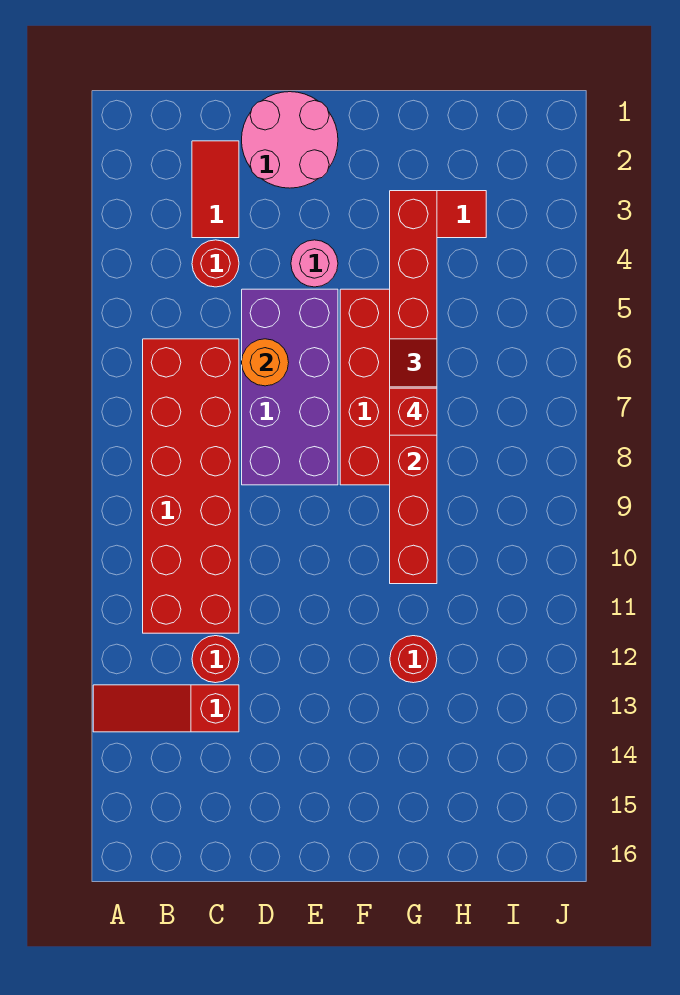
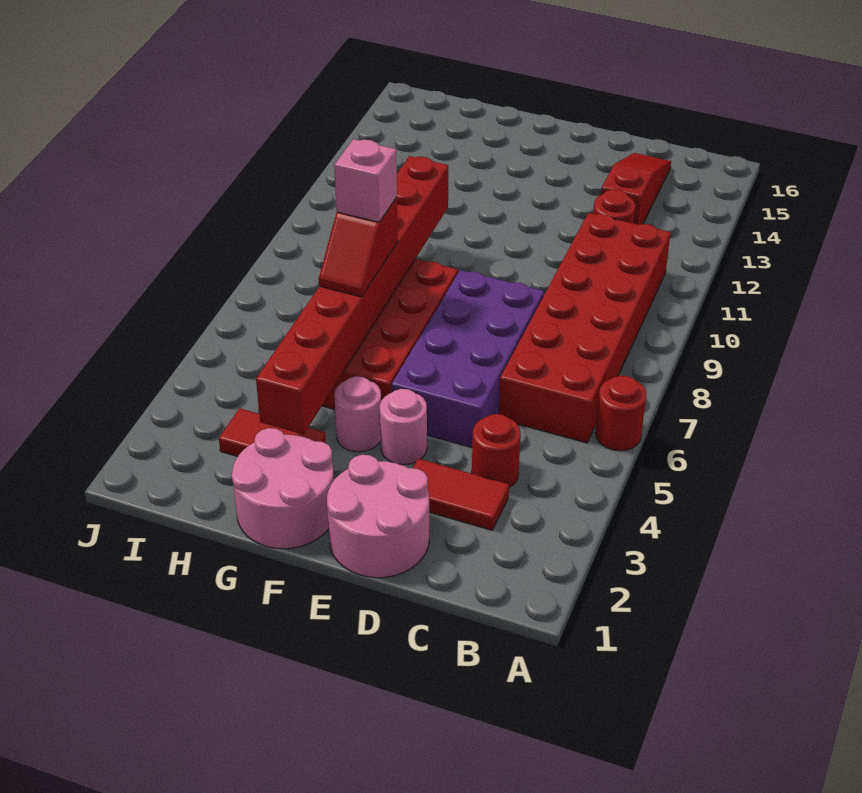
red 1x3 slope [93,685,239,732] -> red 1x3 slope turned to [601,153,671,225]
red 1x2 tile [192,141,239,238] -> red 1x2 tile turned to [413,459,509,530]
orange 1x1 round brick [242,339,289,386] -> none
none -> pink 2x2 round brick [232,428,334,549]
none -> pink 1x1 round brick [334,376,381,452]
red 1x1 brick [390,388,437,435] -> pink 1x1 brick [334,139,397,222]
red 1x1 round brick [390,636,437,683] -> red 1x1 round brick moved to [595,375,646,451]

